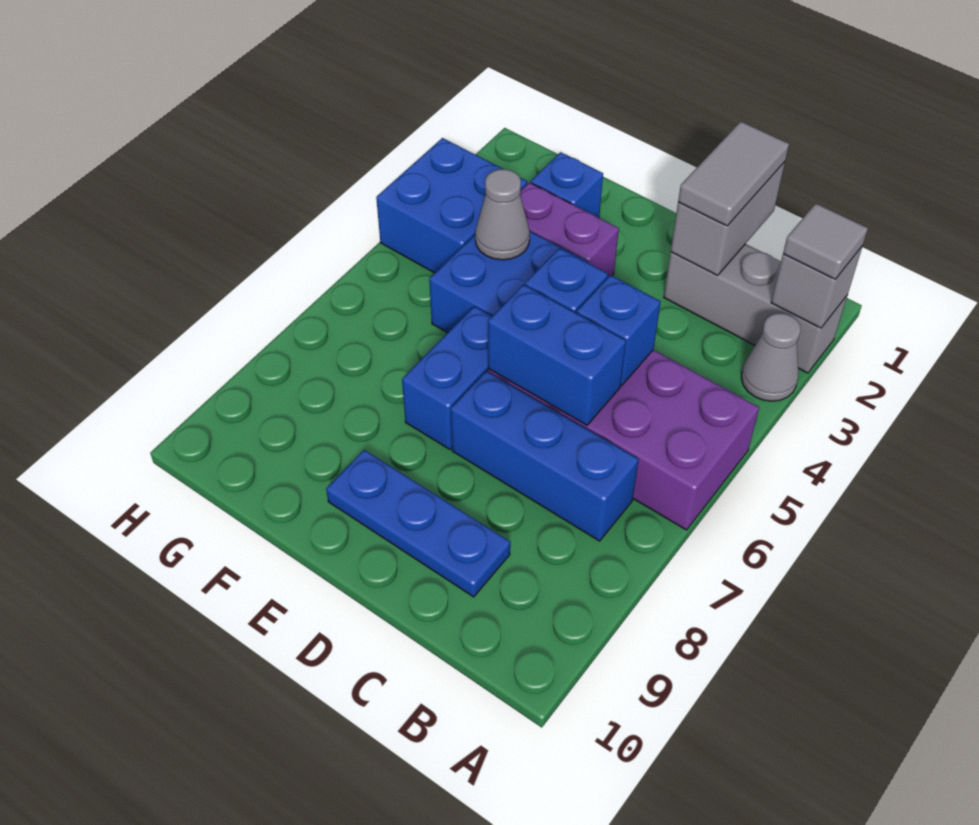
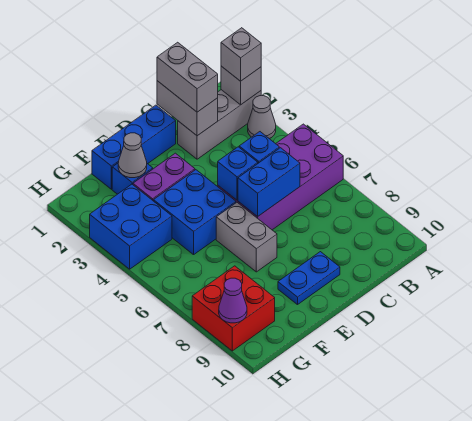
grey 1x1 tile [783,203,868,279] -> grey 1x1 brick [221,28,261,81]
blue 1x3 brick [451,371,639,541] -> blue 1x3 brick moved to [92,105,176,189]
grey 1x2 tile [678,121,789,226] -> grey 1x2 brick [157,42,218,112]
blue 1x3 plate [326,450,510,597] -> blue 1x2 plate [278,252,340,305]
blue 1x2 brick [402,306,492,449] -> grey 1x2 brick [216,202,277,272]
grey 1x1 cone [475,169,530,260] -> grey 1x1 cone moved to [118,133,147,178]
none -> red 2x2 brick [192,266,275,351]
none -> purple 1x1 cone [219,278,247,323]

